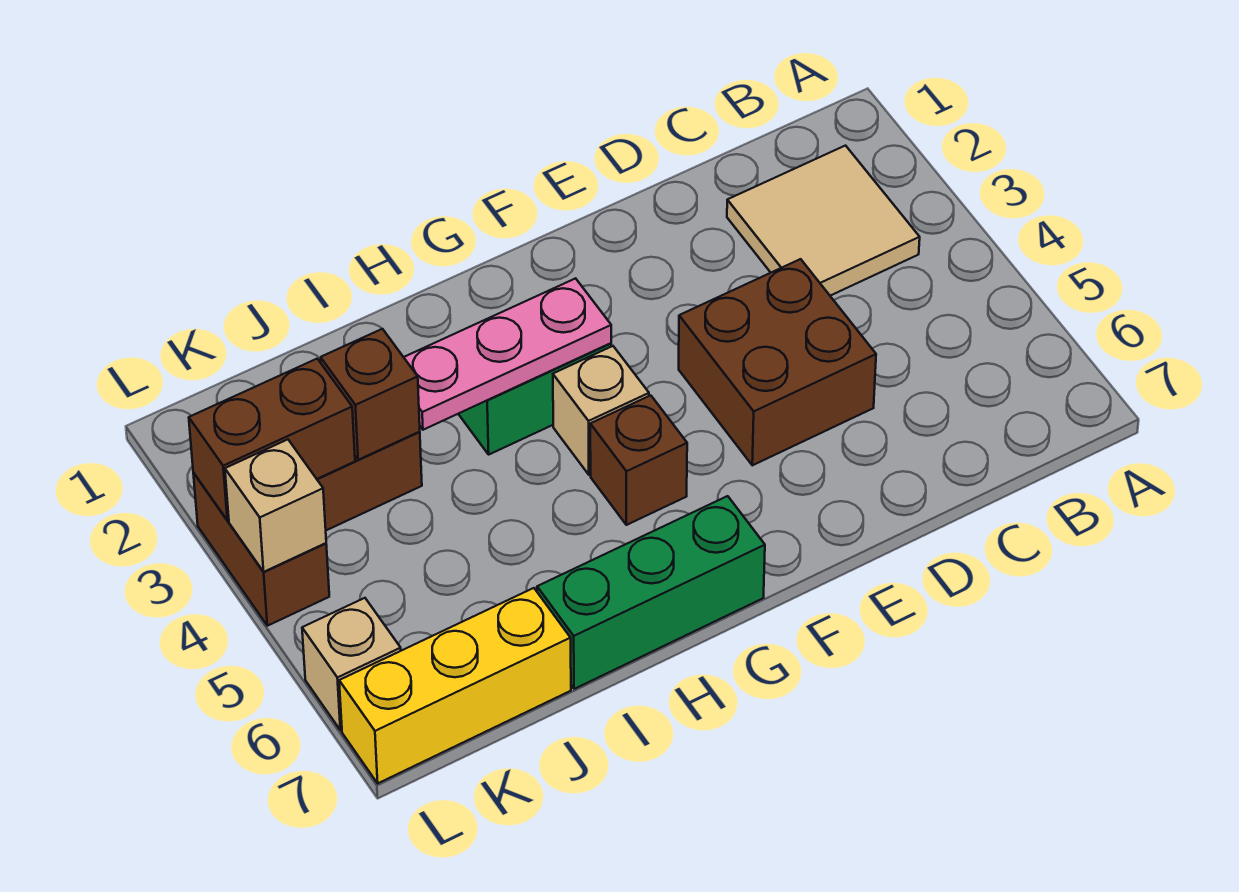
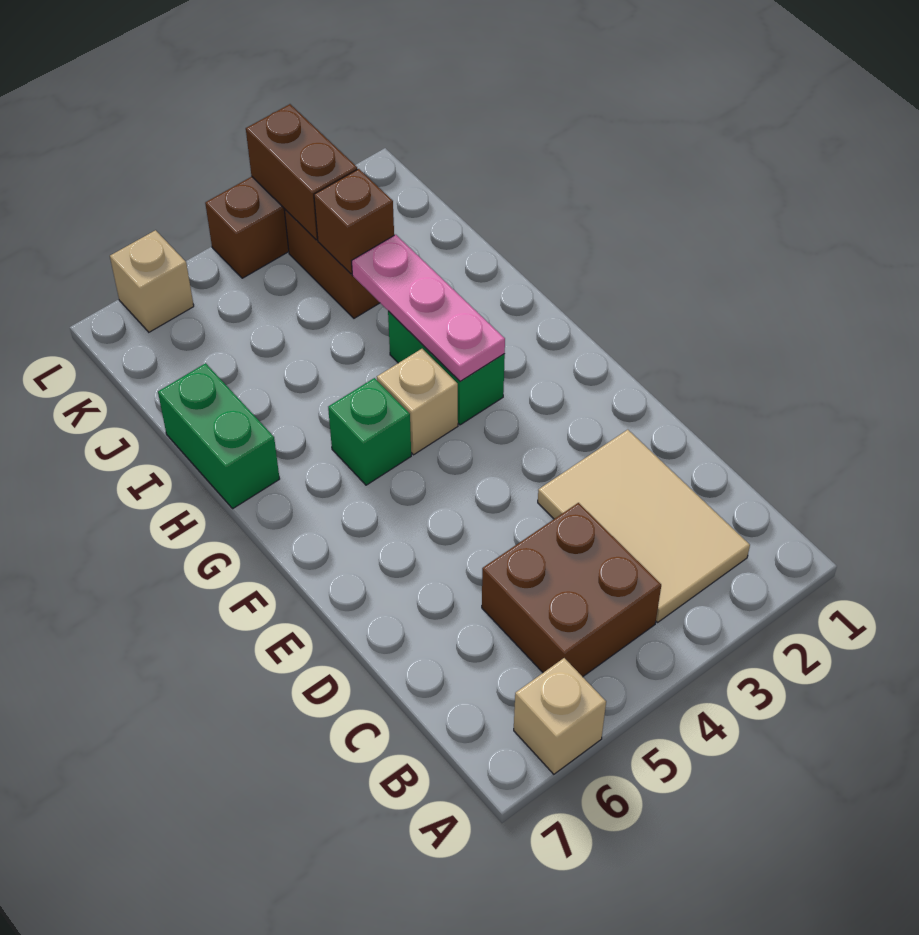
tan 2x2 tile [727,146,920,296] -> tan 2x3 tile [538,430,750,622]
brown 2x2 brick [679,259,876,465] -> brown 2x2 brick moved to [482,503,661,677]
brown 1x1 brick [590,395,687,525] -> green 1x1 brick [328,378,411,485]
green 1x3 brick [537,496,765,689] -> green 1x2 brick [158,363,280,508]
yellow 1x3 brick [339,588,571,783] -> none
tan 1x1 brick [225,440,326,572] -> tan 1x1 brick moved to [514,658,606,774]

